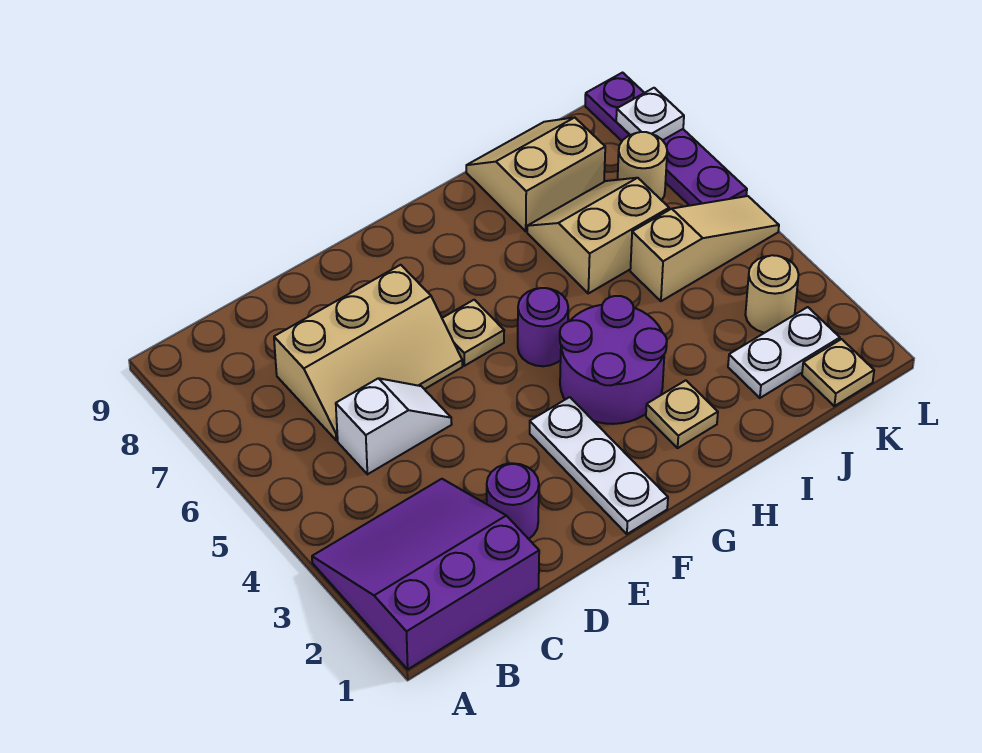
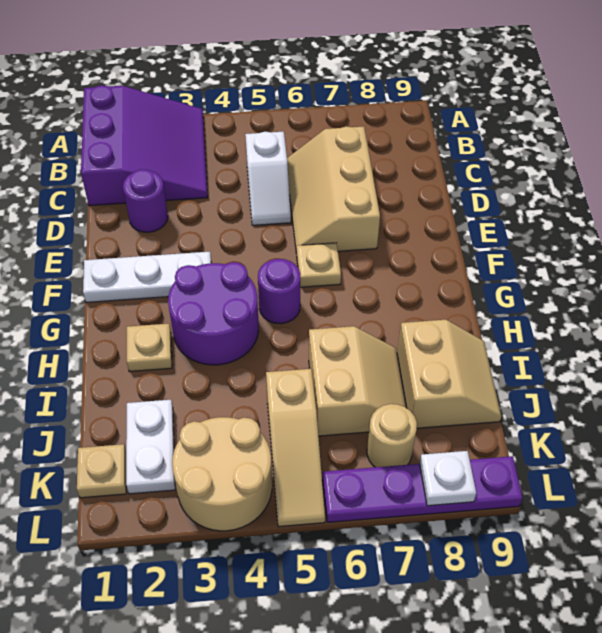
tan 1x1 round brick [745,255,799,333] -> tan 2x2 round brick [172,417,272,531]

